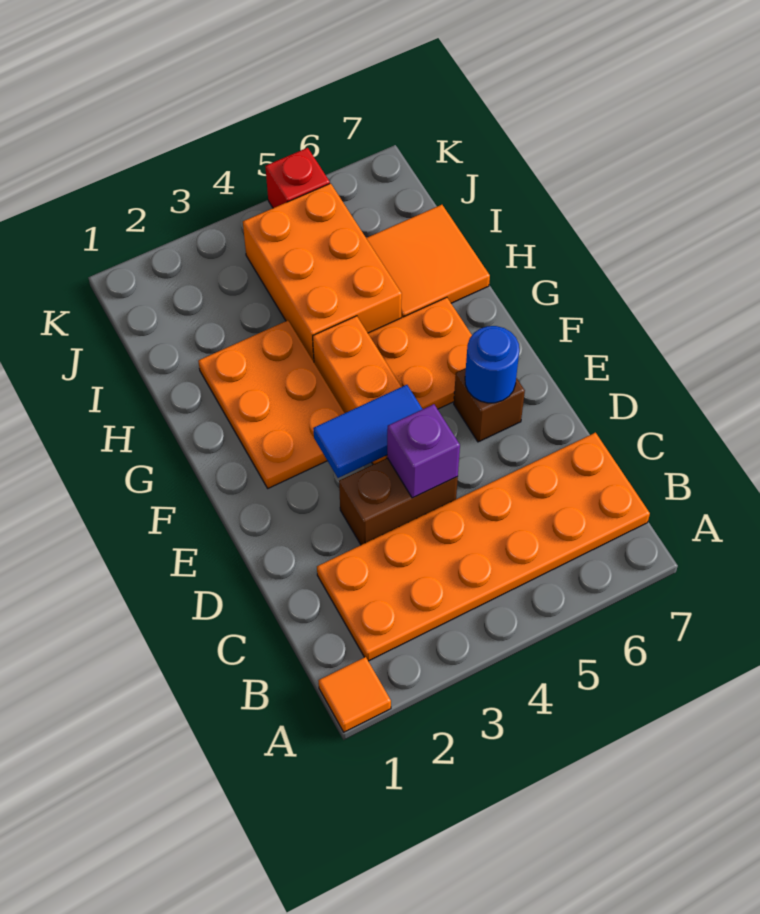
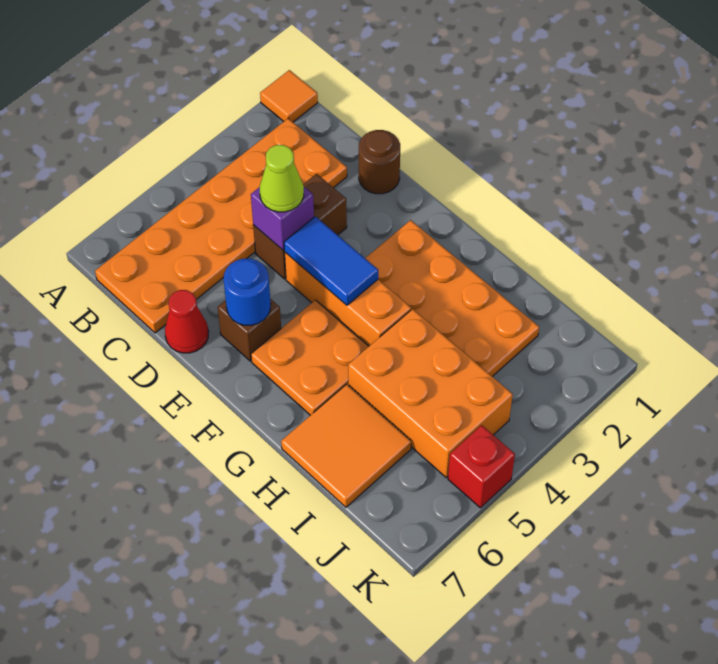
none -> brown 1x1 round brick [359,130,400,194]
none -> lime 1x1 cone [260,145,304,212]
none -> red 1x1 cone [165,290,208,353]
blue 1x2 tile [313,385,422,478] -> blue 1x2 tile turned to [284,216,378,305]
orange 2x3 plate [198,320,344,488] -> orange 2x4 plate [365,220,539,377]

